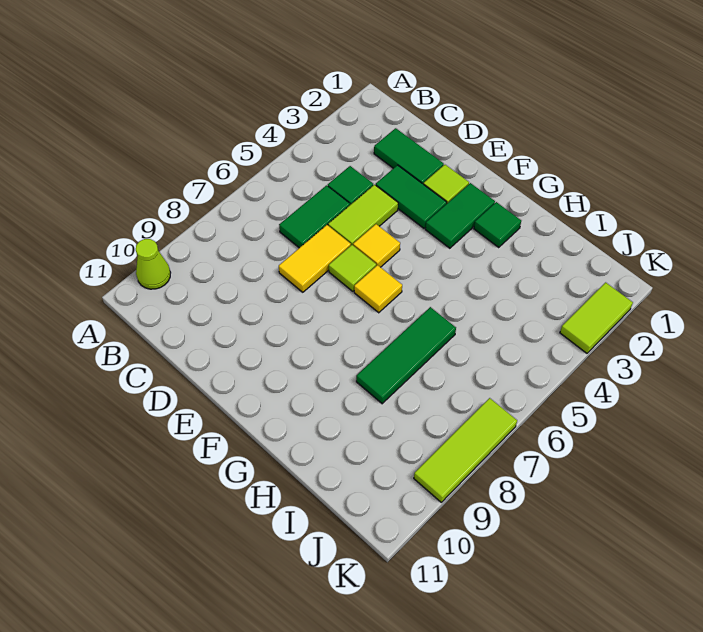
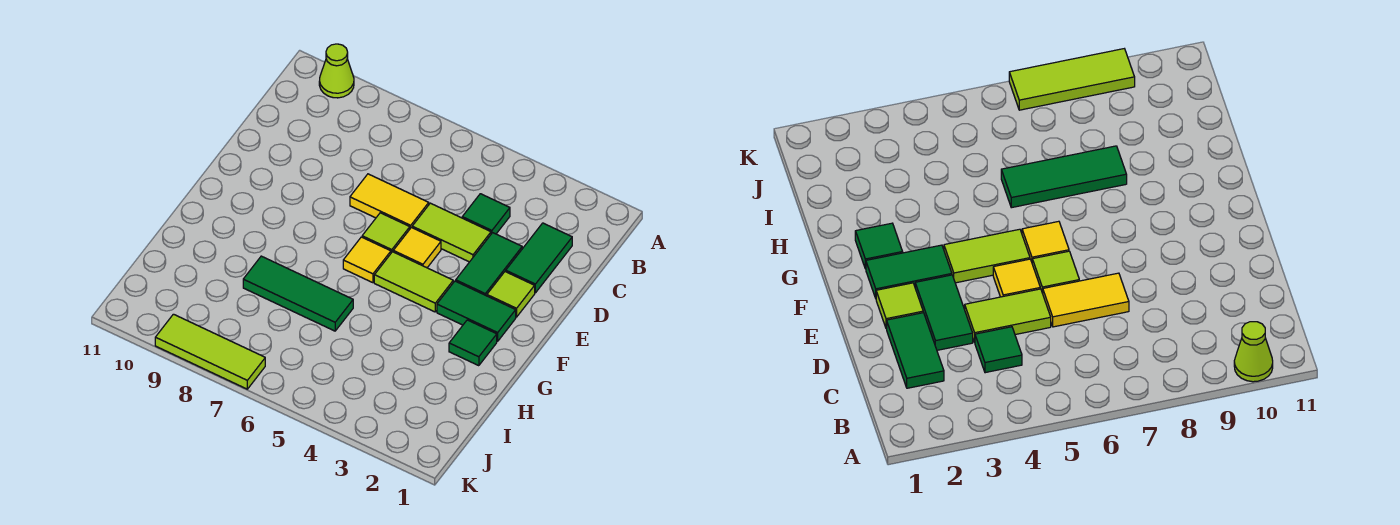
green 1x2 tile [279,185,350,248] -> none
lime 1x2 tile [560,282,633,353] -> lime 1x2 tile moved to [374,252,453,312]

